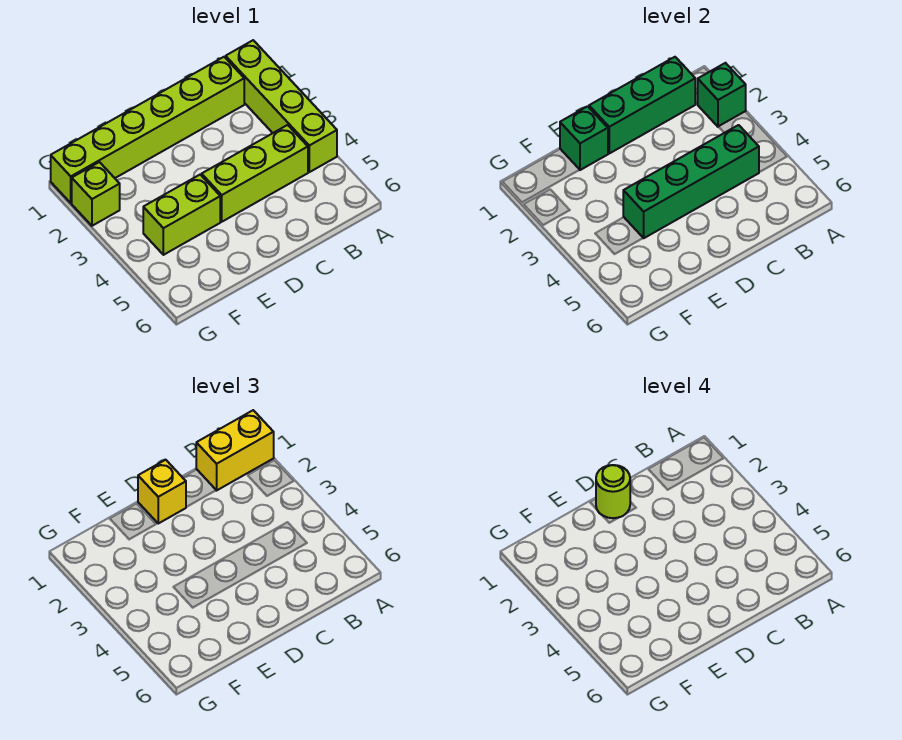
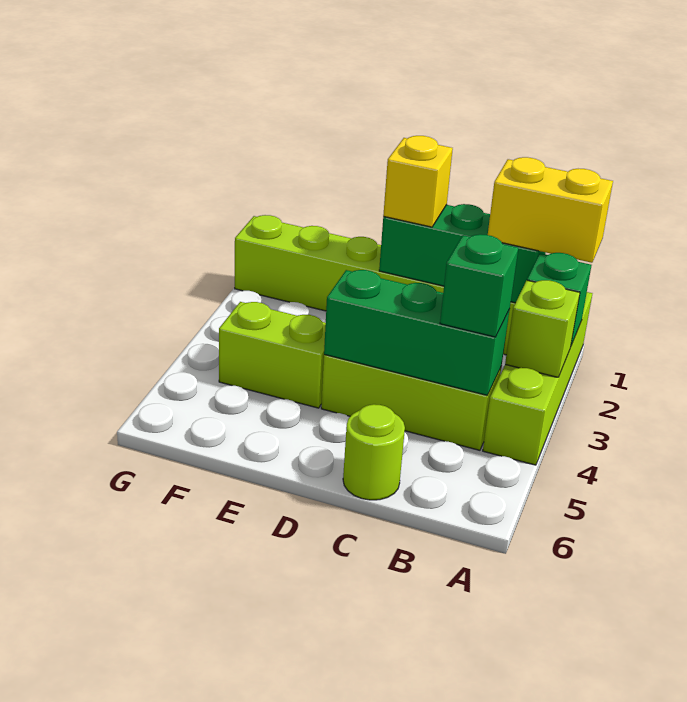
green 1x4 brick [623,125,759,238] -> green 1x3 brick [324,270,510,395]
lime 1x1 round brick [596,465,630,518] -> lime 1x1 round brick moved to [343,404,405,500]
green 1x1 brick [560,106,608,170] -> green 1x1 brick moved to [440,234,518,337]
lime 1x1 brick [72,162,120,226] -> lime 1x1 brick moved to [505,280,580,377]

